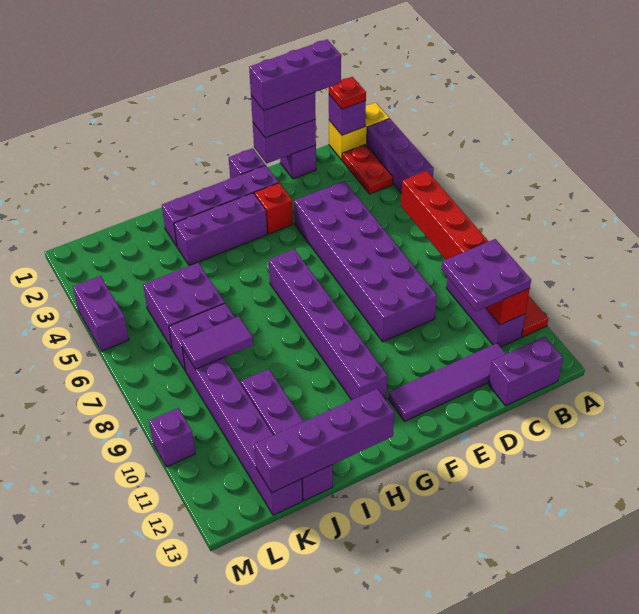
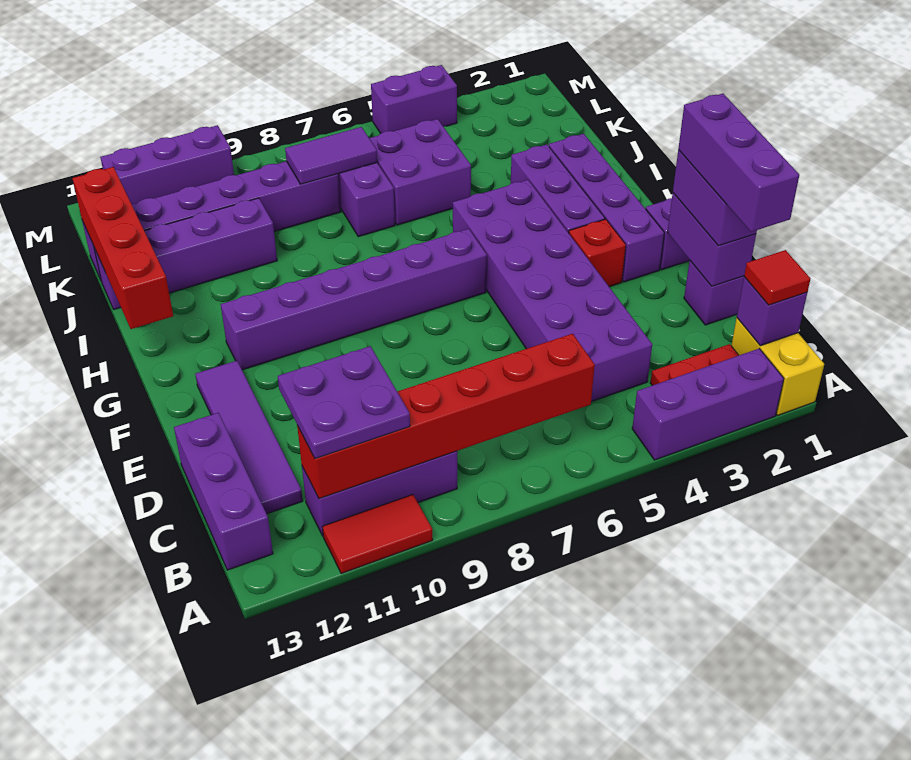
red 1x1 plate [329,77,366,109] -> red 1x1 tile [744,250,810,305]
purple 1x2 brick [488,337,563,406] -> purple 1x3 brick [174,413,273,570]
purple 2x6 brick [294,181,437,342] -> purple 2x6 brick turned to [453,180,652,402]
purple 1x4 brick [254,389,394,492] -> red 1x4 brick [72,167,173,329]
purple 1x2 tile [181,316,253,369] -> purple 1x2 tile turned to [285,127,377,184]
purple 1x1 brick [149,408,195,467] -> purple 1x3 brick [100,125,234,204]

